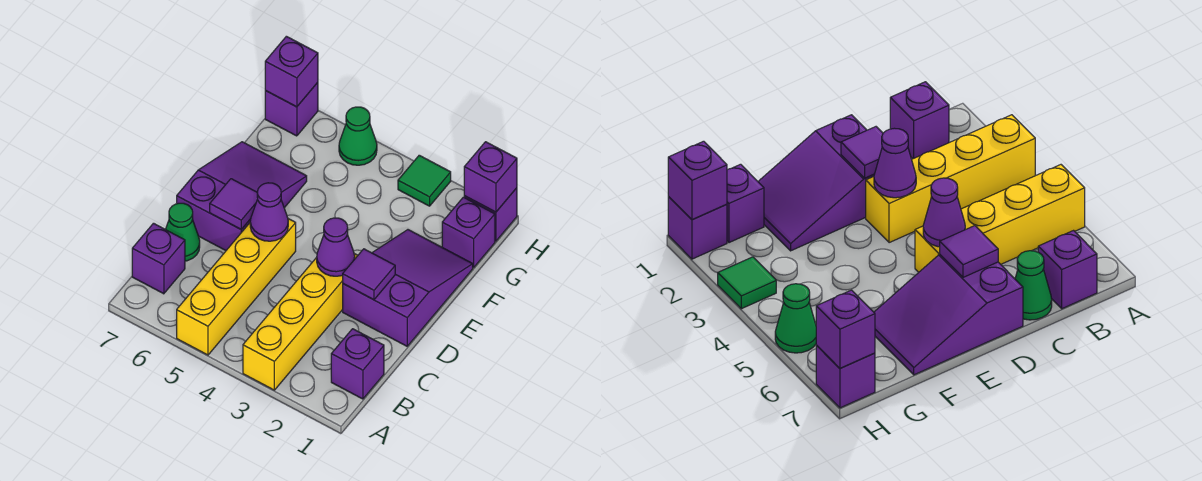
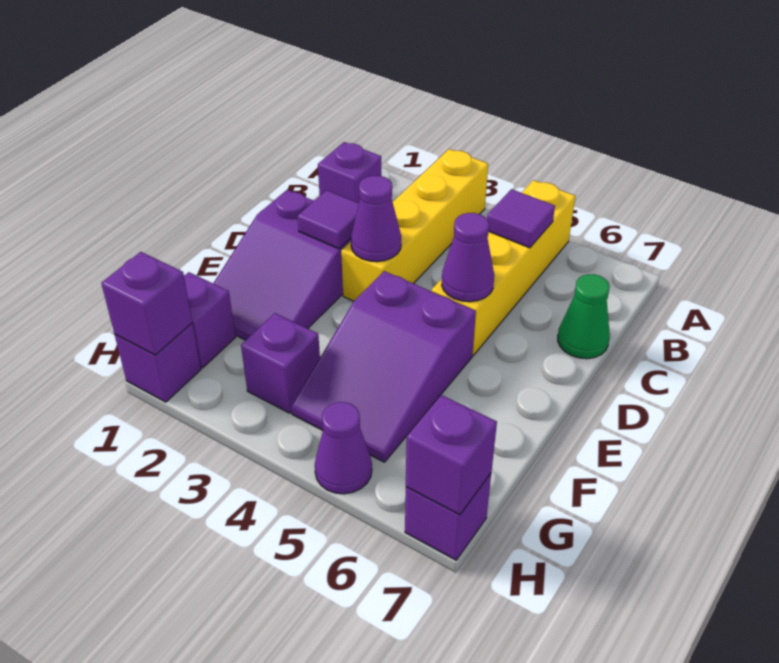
purple 1x1 brick [132,223,185,294] -> purple 1x1 brick moved to [241,313,320,413]
purple 2x3 slope [177,142,307,250] -> purple 2x3 slope moved to [291,271,476,462]
purple 1x1 tile [210,179,258,229] -> purple 1x1 tile moved to [487,189,555,248]
green 1x1 tile [398,155,451,206] -> none
green 1x1 cone [339,107,377,165] -> purple 1x1 cone [315,402,372,494]

